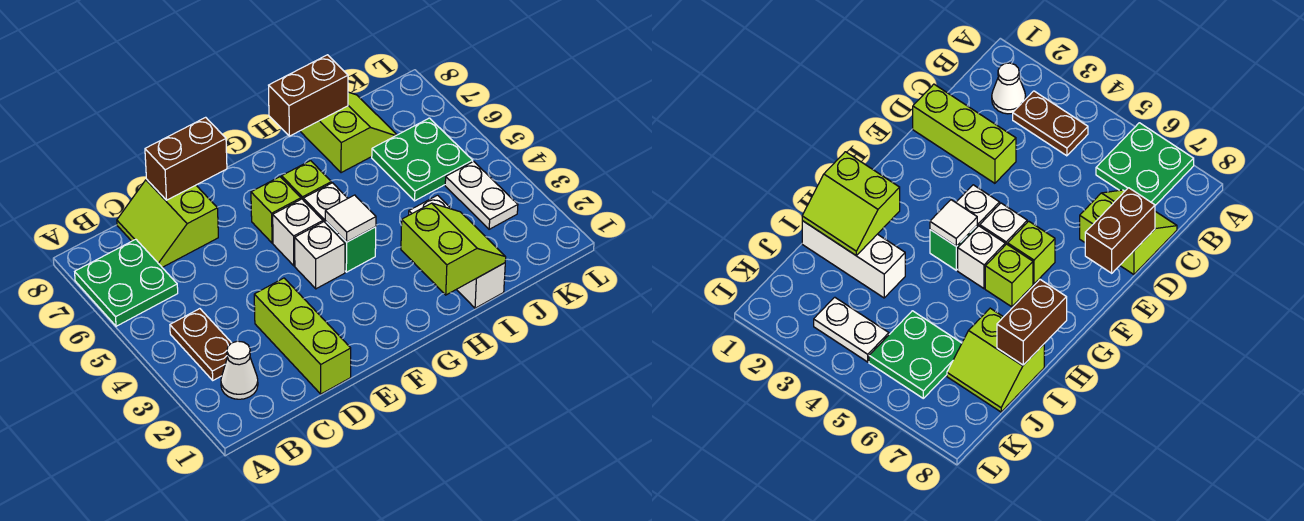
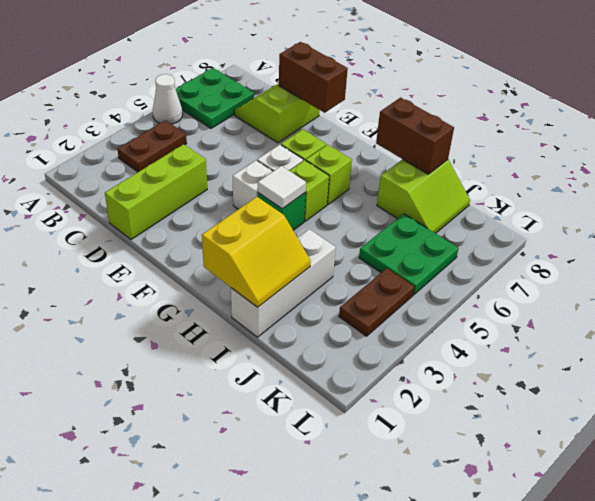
white 1x1 cone [221,341,258,399] -> white 1x1 cone moved to [153,74,183,124]
white 1x1 brick [303,183,348,222] -> lime 1x1 brick [290,160,329,221]
lime 2x2 slope [401,203,506,295] -> yellow 2x2 slope [202,197,311,307]
white 1x2 plate [445,161,518,229] -> brown 1x2 plate [339,268,414,336]

